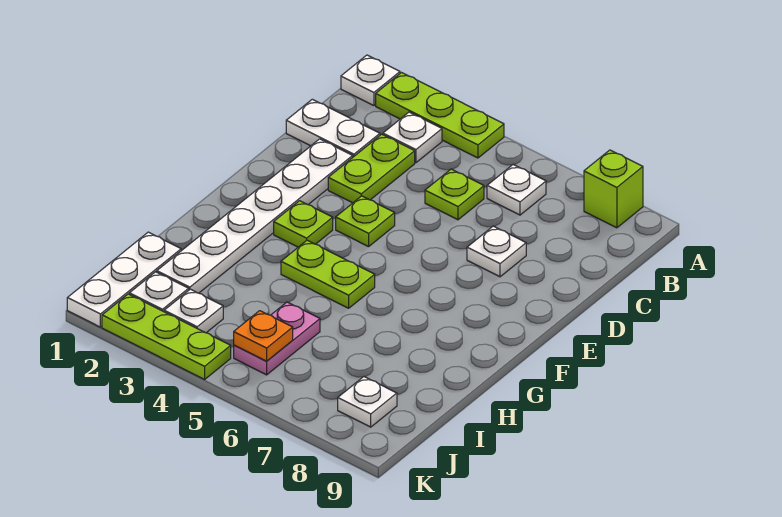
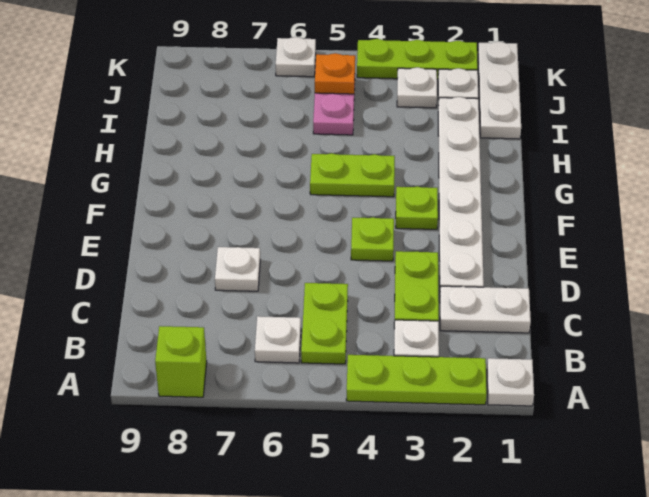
lime 1x1 plate [425,169,484,220] -> lime 1x2 plate [301,283,348,364]
white 1x1 plate [338,377,397,427] -> white 1x1 plate moved to [276,37,316,77]

